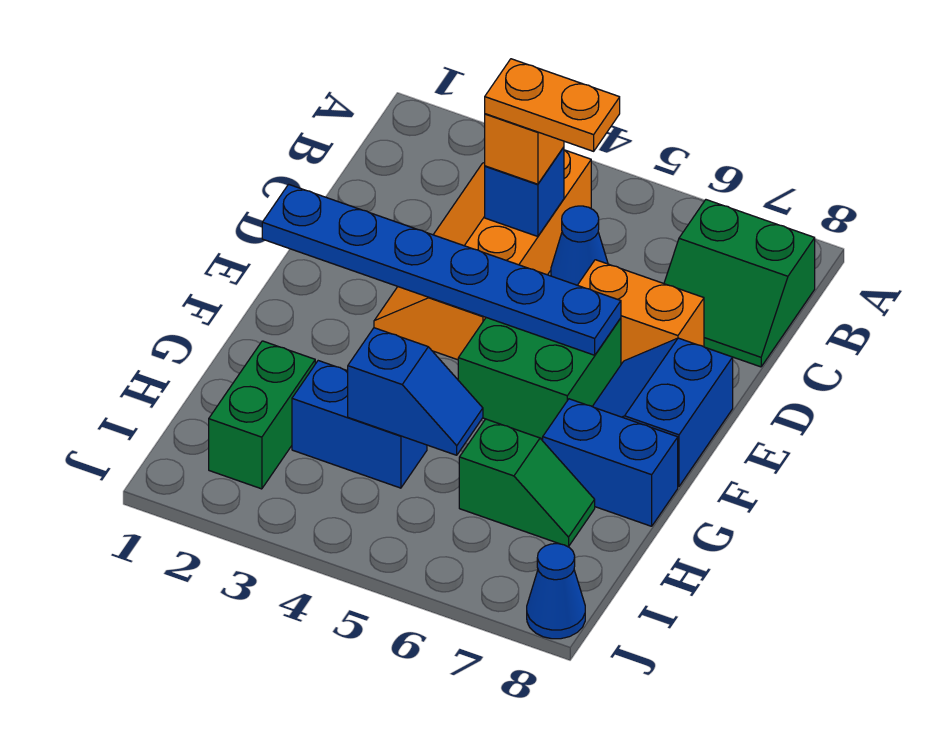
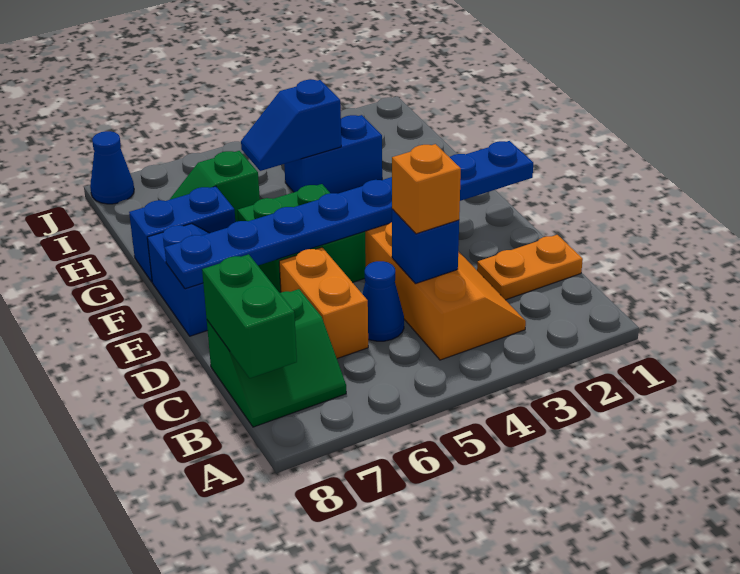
green 2x2 slope [664,200,815,367] -> green 2x2 slope turned to [207,289,346,427]
orange 1x2 plate [485,59,620,151] -> orange 1x2 plate moved to [477,235,583,300]
orange 1x2 brick [578,260,704,364] -> orange 1x2 brick turned to [279,247,368,358]
blue 1x6 plate [262,184,621,355] -> blue 1x8 plate [165,141,533,289]
green 1x2 brick [209,341,315,489] -> green 1x2 brick moved to [202,254,297,378]

